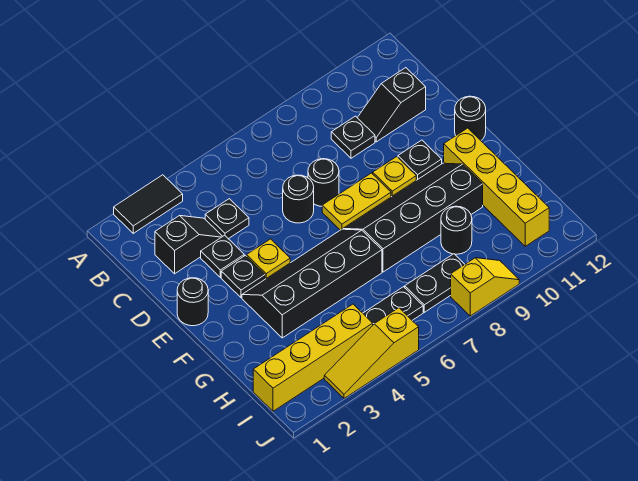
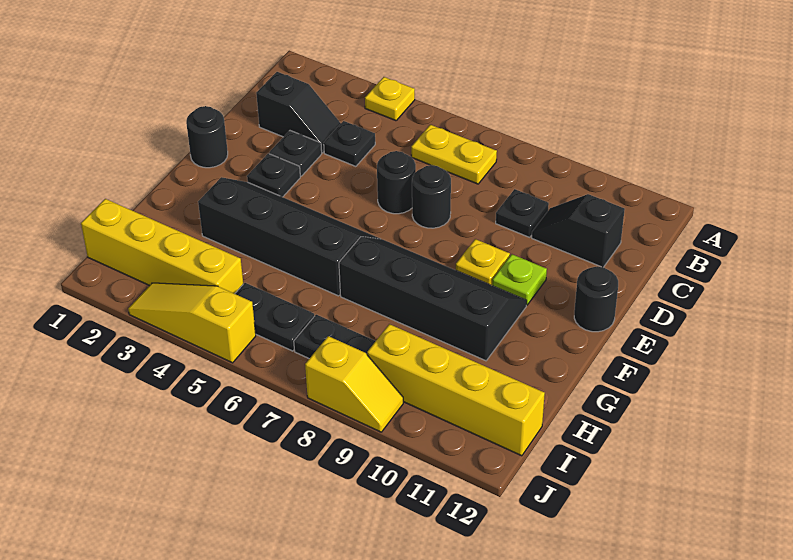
black 1x2 tile [114,175,183,233] -> none
yellow 1x1 plate [247,239,290,279] -> yellow 1x1 plate moved to [365,77,415,121]
yellow 1x2 plate [322,173,391,230] -> yellow 1x2 plate moved to [411,125,497,184]
black 1x1 plate [398,140,442,180] -> lime 1x1 plate [492,254,547,305]
yellow 1x4 brick [444,128,549,246] -> yellow 1x4 brick turned to [367,324,545,456]
black 1x1 round brick [441,206,472,254] -> none

